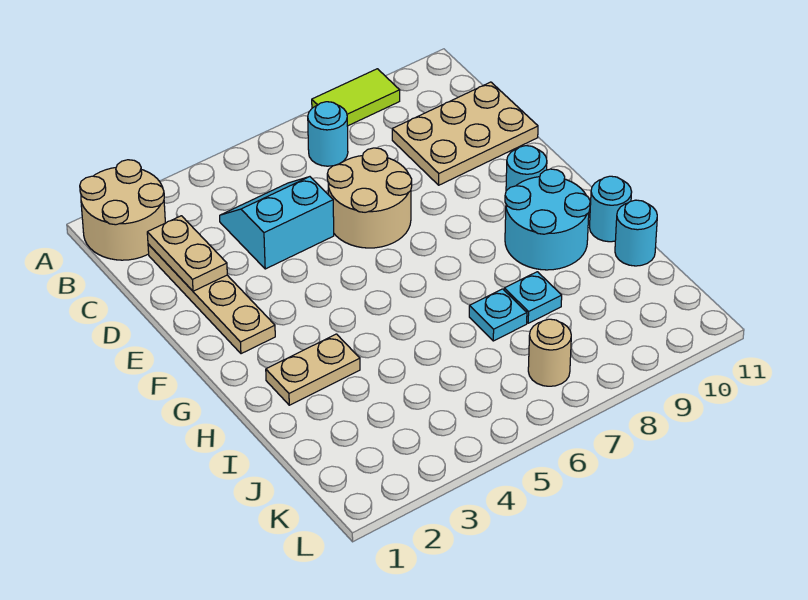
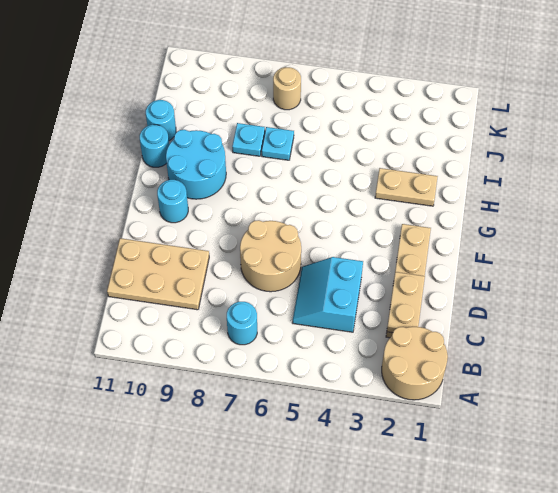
lime 1x2 tile [312,69,400,126] -> none
cyan 2x2 slope [220,177,334,269] -> cyan 2x2 slope turned to [292,257,363,332]

